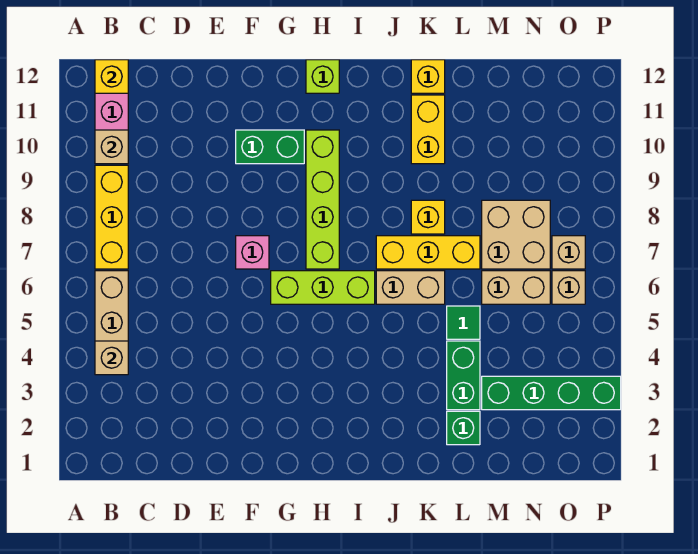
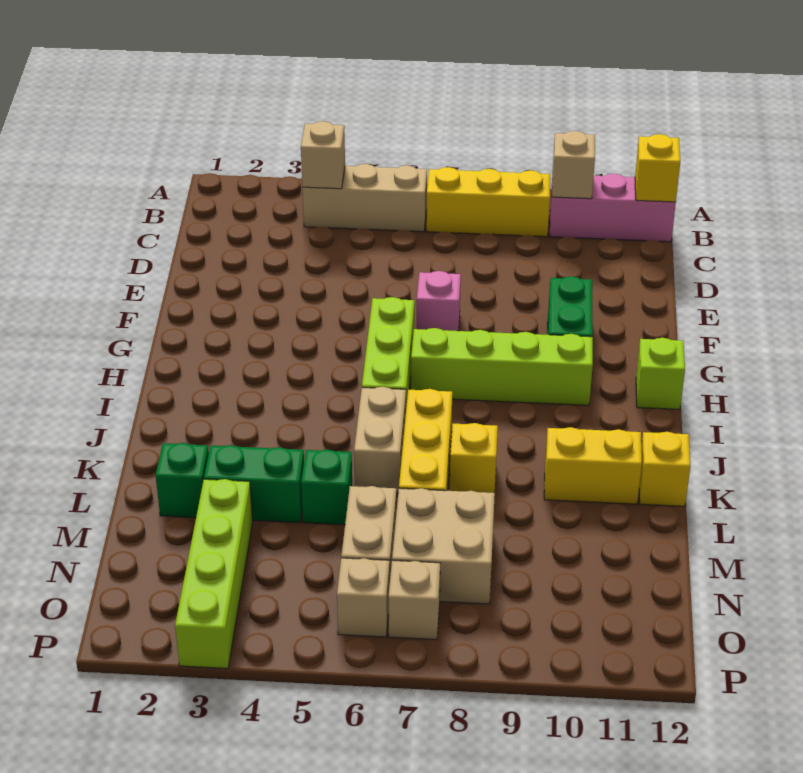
green 1x1 tile [447,306,480,339] -> green 1x1 brick [301,449,352,525]
green 1x4 brick [482,376,621,410] -> lime 1x4 brick [175,479,253,668]

